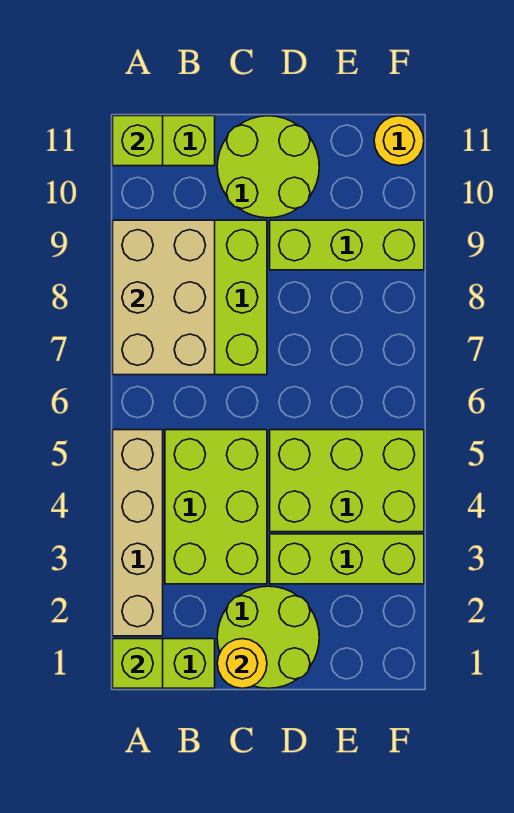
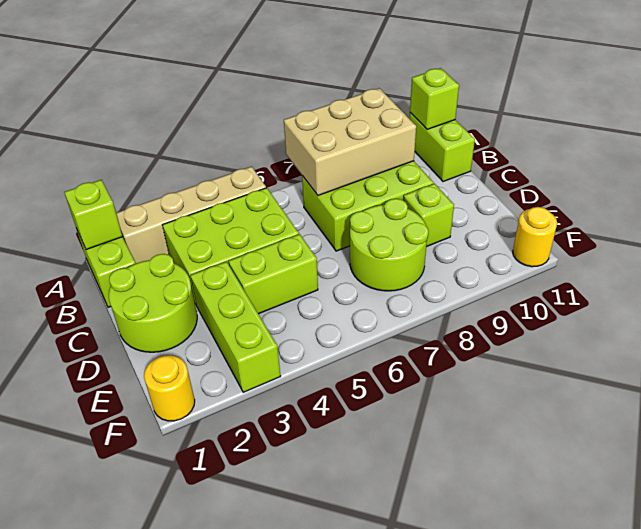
yellow 1x1 round brick [217,639,267,688] -> yellow 1x1 round brick moved to [144,355,195,421]
lime 2x2 round brick [217,116,319,218] -> lime 2x2 round brick moved to [350,199,429,291]
lime 2x3 brick [270,430,424,532] -> lime 1x2 brick [229,234,318,314]
lime 1x3 brick [270,220,424,270] -> lime 1x1 brick [403,184,454,247]

